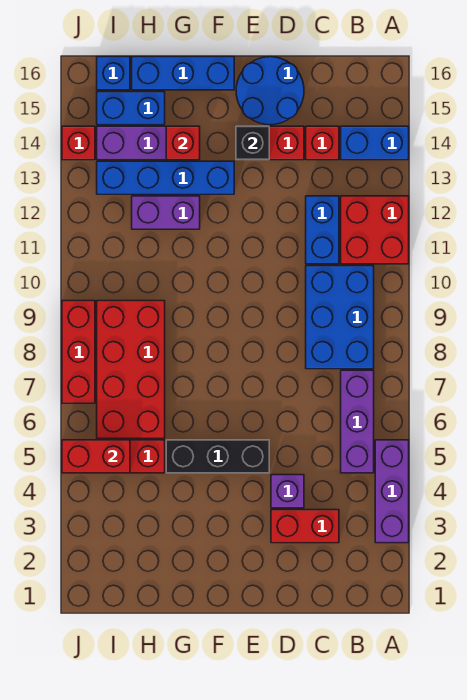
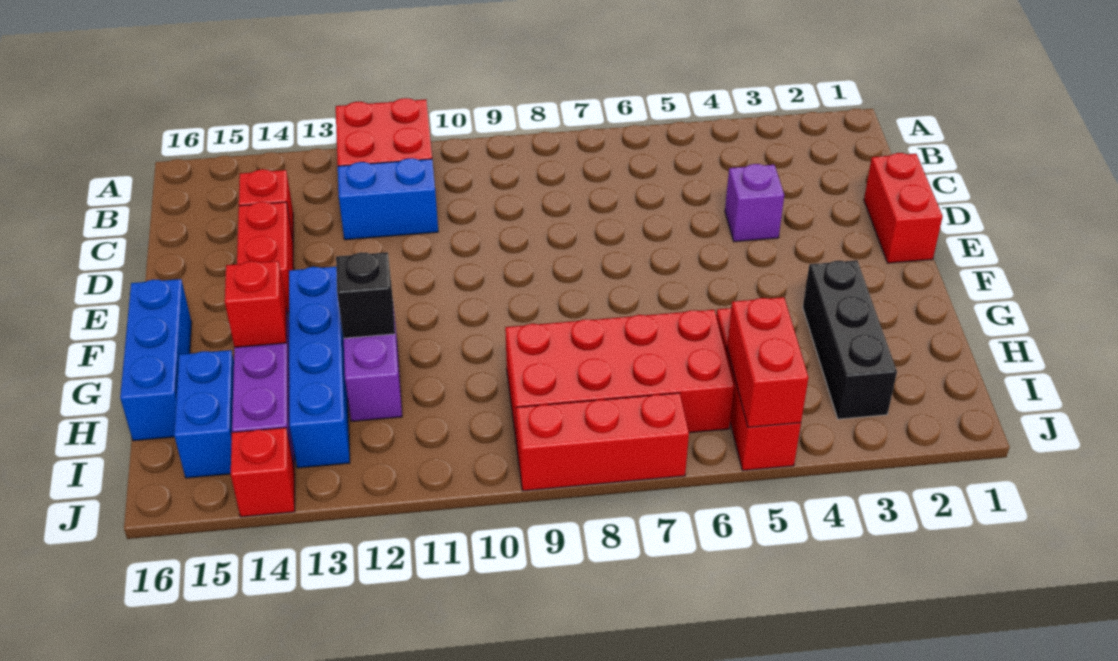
purple 1x3 brick [375,440,409,543] -> none
blue 1x2 brick [341,126,409,160] -> none
purple 1x3 brick [341,370,374,473] -> none
blue 2x3 brick [306,266,374,369] -> none
red 1x2 brick [271,510,339,543] -> red 1x2 brick moved to [864,153,943,263]
blue 2x2 round brick [236,57,304,125] -> none
black 1x3 brick [166,440,269,473] -> black 1x3 brick moved to [803,260,897,419]
black 1x1 brick [236,126,269,160] -> black 1x1 brick moved to [336,252,395,338]
blue 1x1 brick [97,57,130,90] -> none

